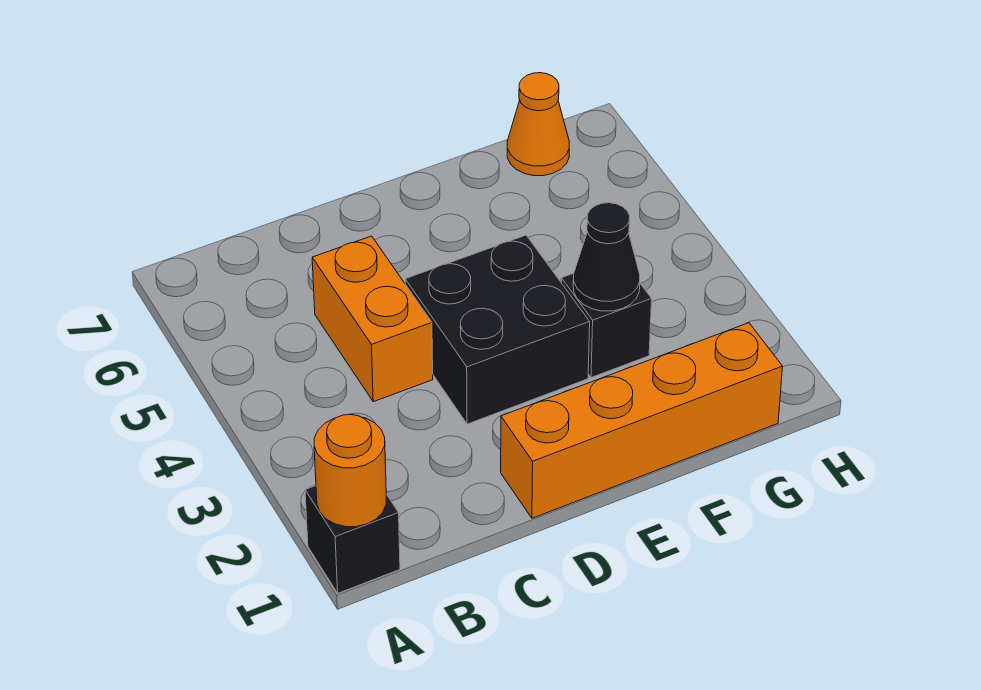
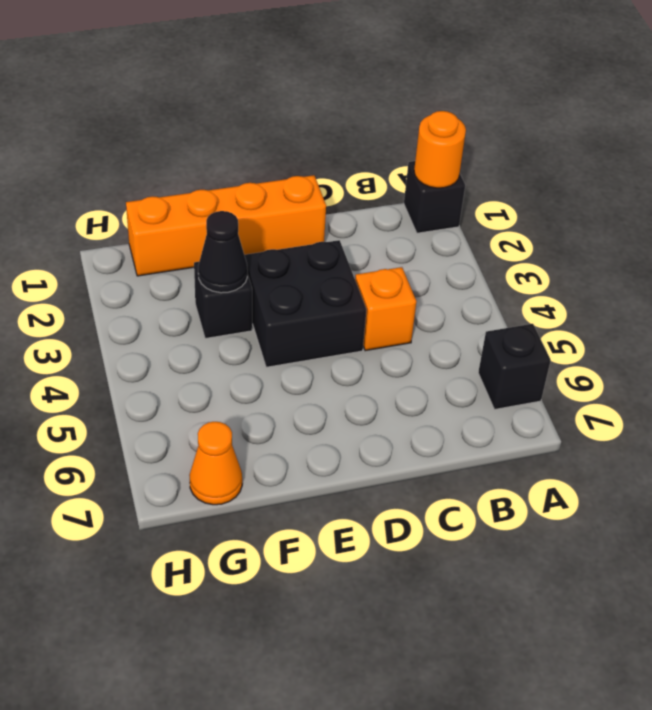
none -> black 1x1 brick [478,324,551,410]
orange 1x2 brick [312,236,433,402] -> orange 1x1 brick [355,267,416,351]

